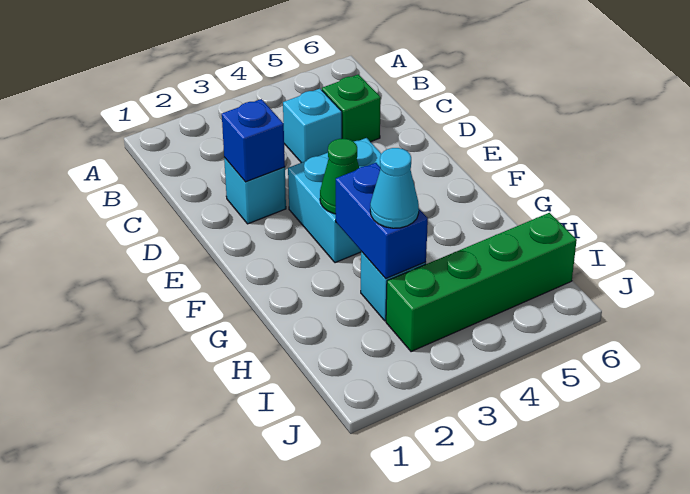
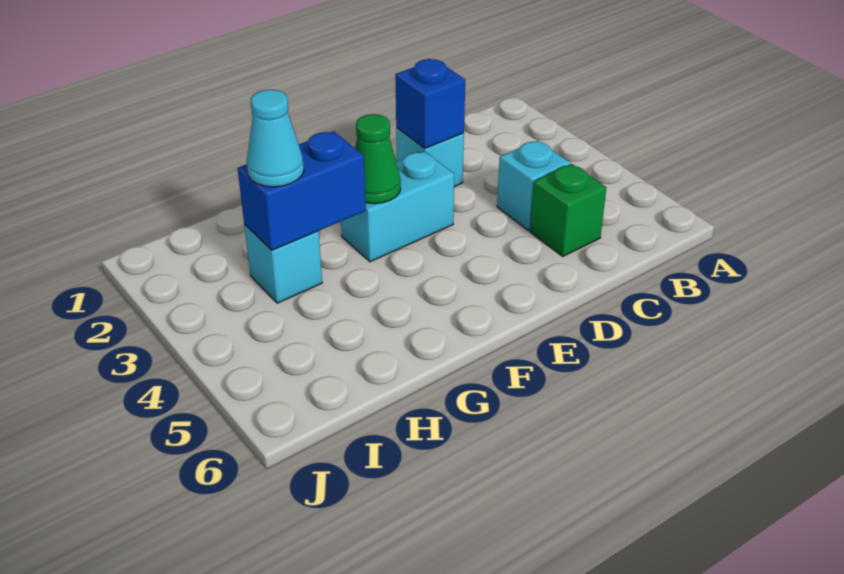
cyan 2x2 brick [288,138,381,263] -> cyan 1x2 brick [341,151,454,262]
green 1x4 brick [386,213,577,352] -> none

